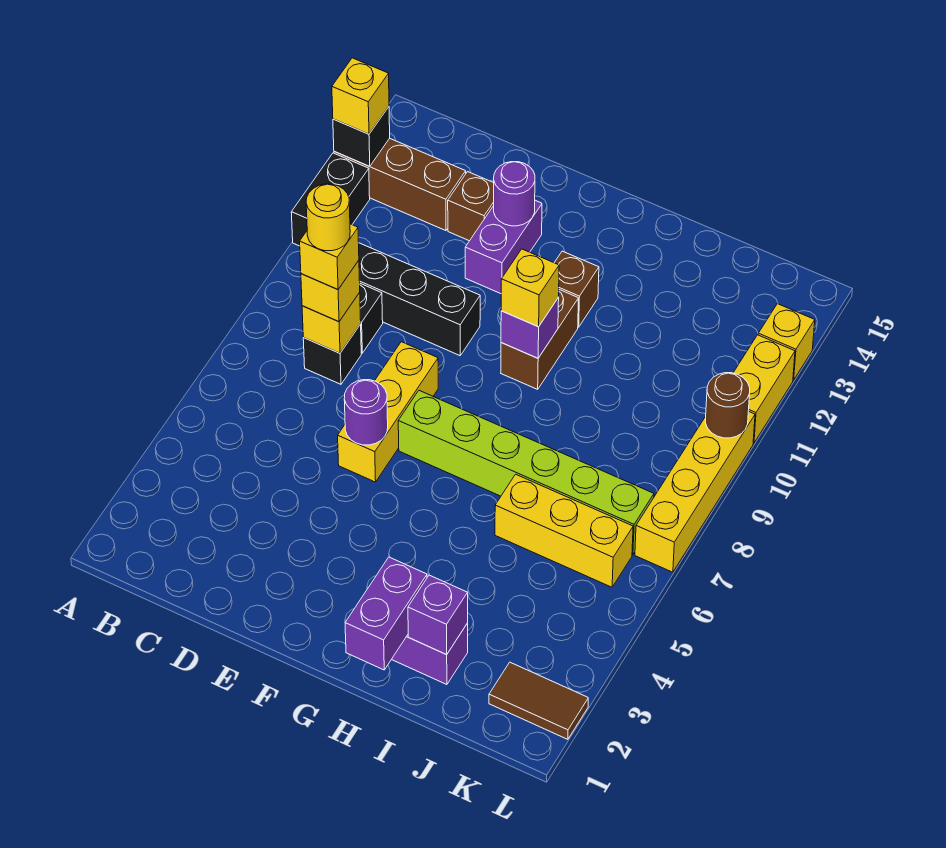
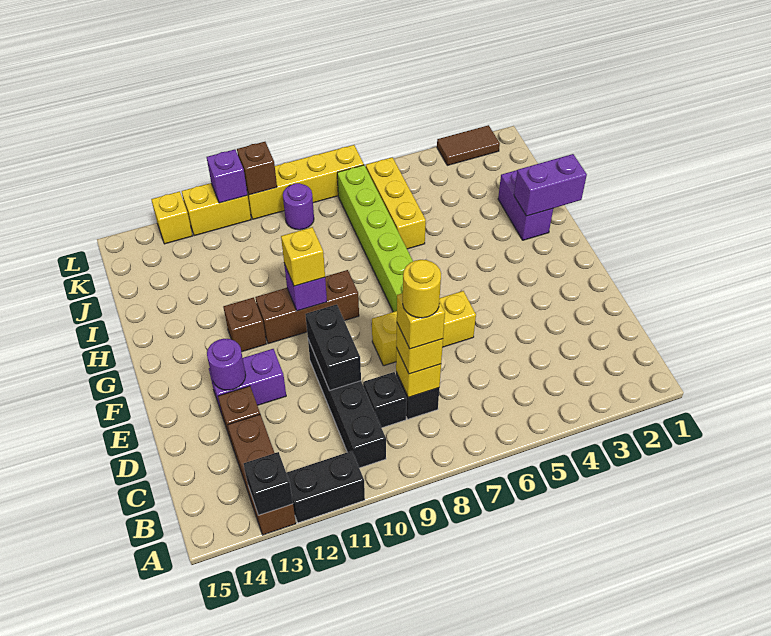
yellow 1x1 brick [332,58,389,134] -> none
none -> black 1x2 brick [305,304,361,391]
purple 1x1 round brick [344,380,388,445] -> purple 1x1 round brick moved to [283,183,314,230]
brown 1x2 brick [501,290,579,389] -> brown 1x3 brick [255,270,359,344]
purple 1x1 brick [408,575,468,655] -> purple 1x1 brick moved to [207,149,247,203]
brown 1x2 tile [489,662,588,739] -> brown 1x2 tile turned to [437,125,500,165]
brown 1x1 round brick [706,373,750,438] -> brown 1x1 brick [237,142,277,195]

